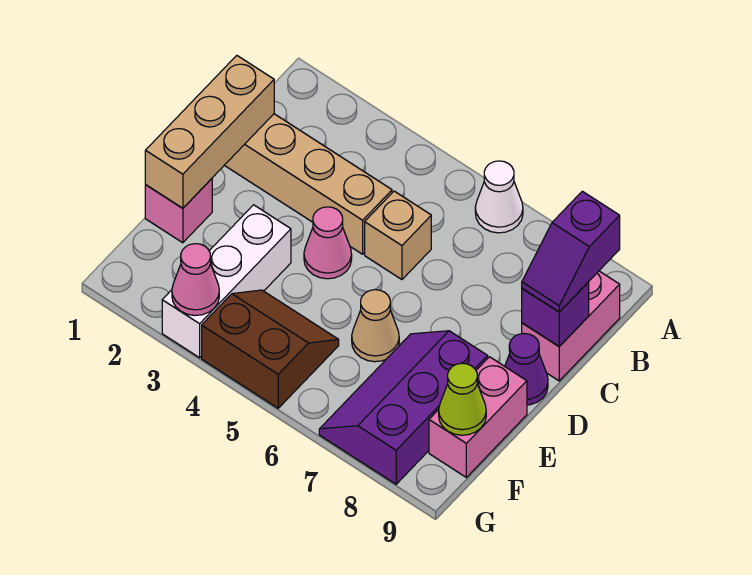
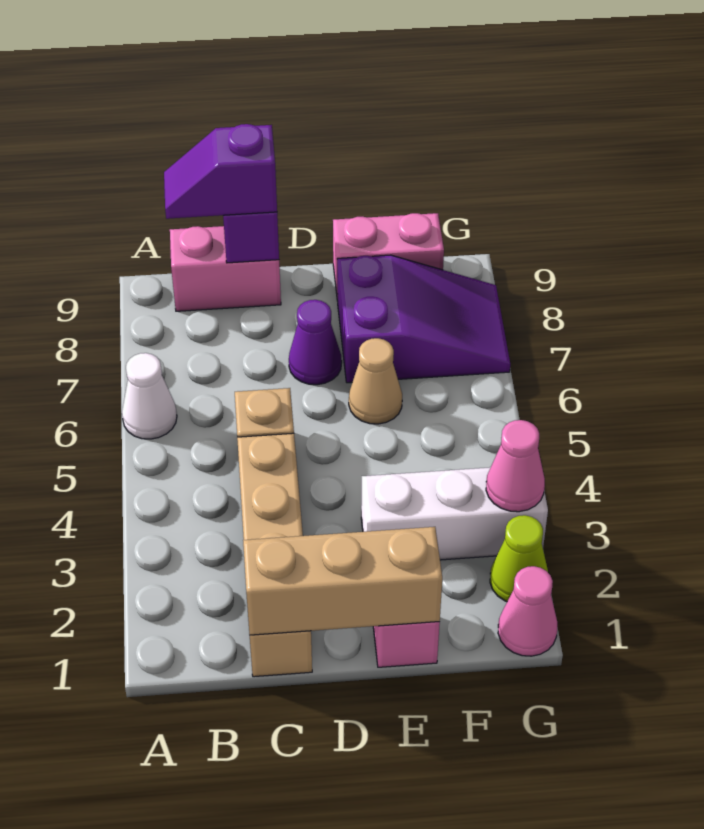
purple 1x2 slope [522,191,620,312] -> purple 1x2 slope turned to [164,124,277,219]
pink 1x1 cone [304,207,352,279] -> pink 1x1 cone moved to [498,566,557,656]
purple 1x1 cone [505,334,548,405] -> purple 1x1 cone moved to [289,300,342,385]
purple 2x3 slope [319,331,488,484] -> purple 2x3 slope turned to [337,255,510,383]
brown 2x2 slope [202,290,339,408] -> none
lime 1x1 cone [439,363,486,435] -> lime 1x1 cone moved to [490,515,548,602]

